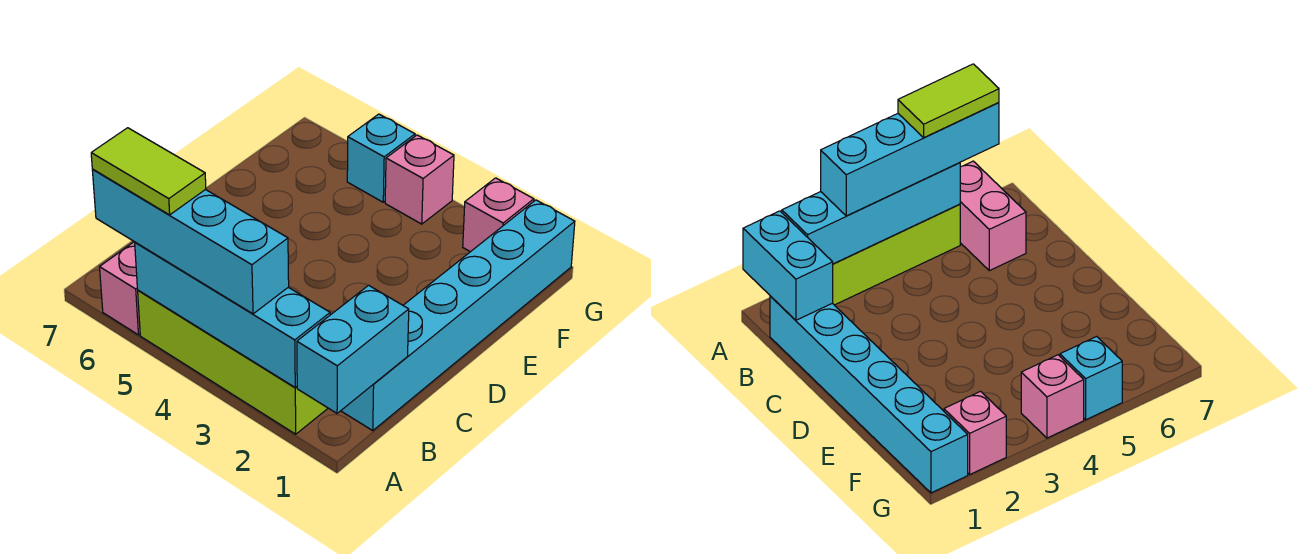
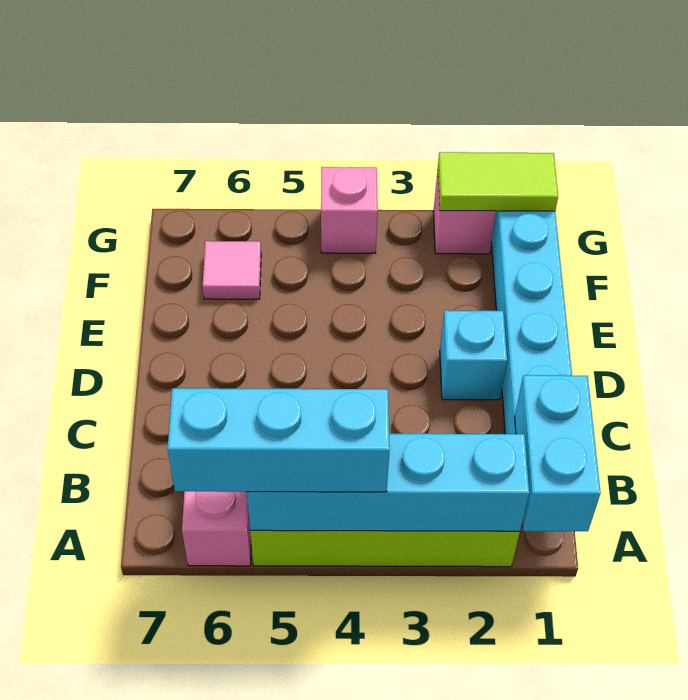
cyan 1x4 brick [92,170,289,314] -> cyan 1x3 brick [168,388,390,492]
lime 1x2 tile [91,128,206,215] -> lime 1x2 tile moved to [438,152,558,211]
none -> pink 1x1 tile [203,241,261,299]
cyan 1x1 brick [347,114,415,202] -> cyan 1x1 brick moved to [440,310,507,400]

